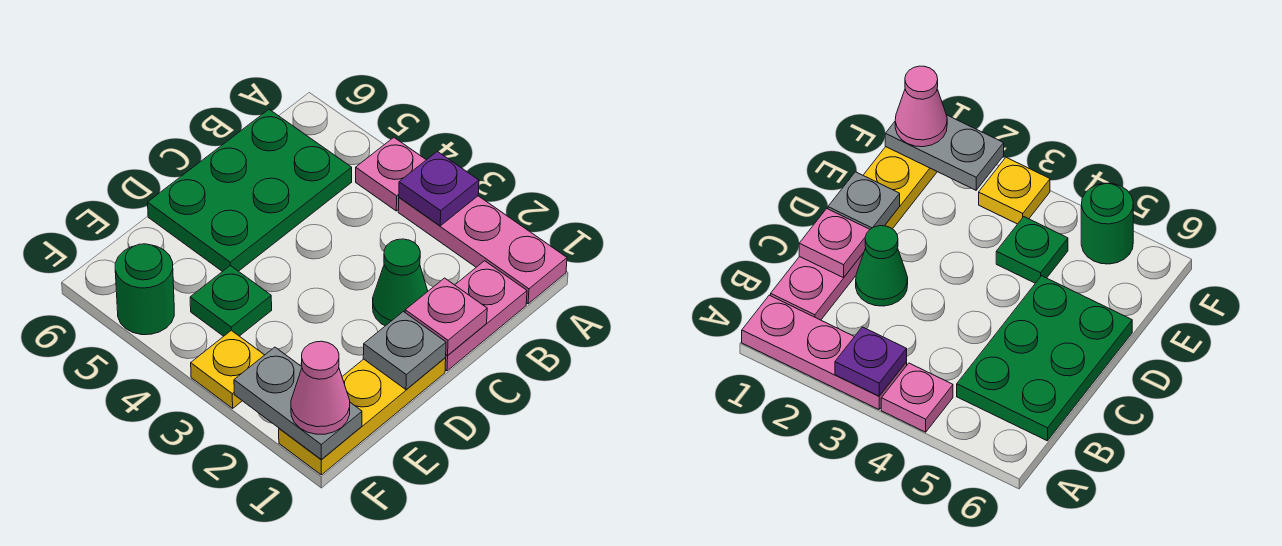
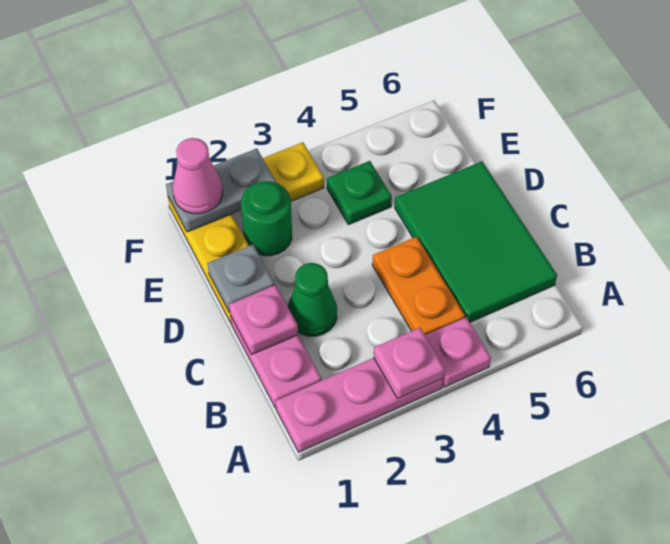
purple 1x1 plate [399,151,479,226] -> pink 1x1 plate [374,328,445,399]
none -> orange 1x2 plate [372,237,465,335]
green 2x3 plate [148,110,352,272] -> green 2x3 tile [395,161,557,322]
green 1x1 round brick [115,244,174,335] -> green 1x1 round brick moved to [241,181,292,256]

